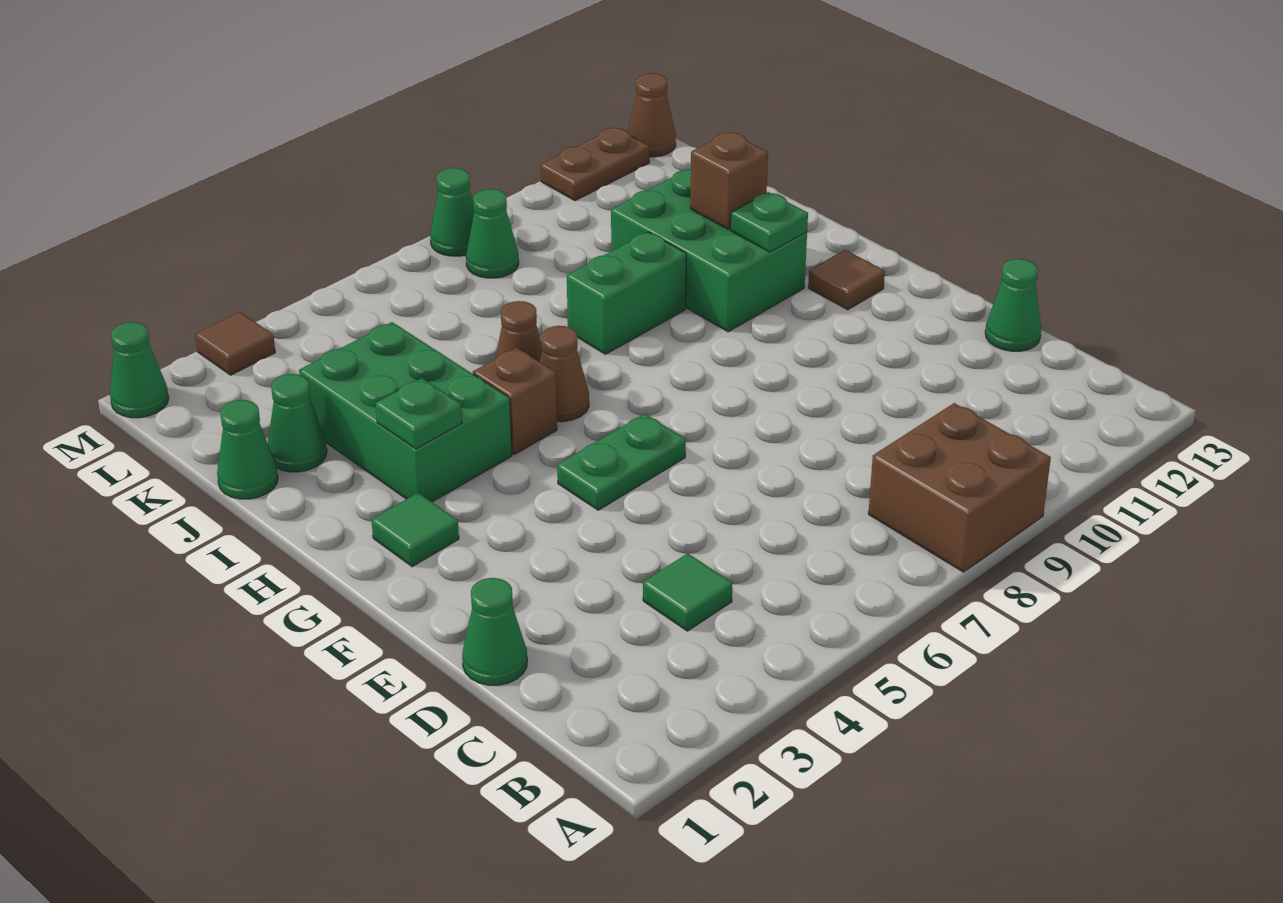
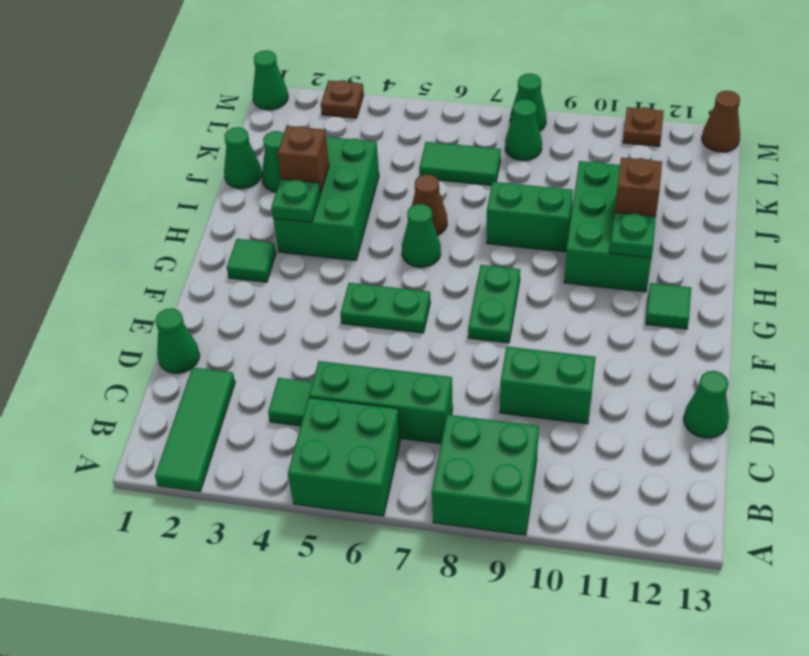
none -> green 1x3 tile [155,367,235,491]
none -> green 2x2 brick [288,398,400,516]
brown 2x2 brick [868,403,1051,572] -> green 2x2 brick [432,415,539,535]
none -> green 1x3 brick [309,361,453,444]
none -> green 1x2 brick [500,347,596,424]
none -> green 1x2 plate [468,265,520,343]
brown 1x1 tile [808,250,885,310] -> green 1x1 tile [646,283,691,329]
brown 1x1 brick [473,348,557,455] -> brown 1x1 brick moved to [277,126,329,193]
brown 1x1 cone [540,326,589,422] -> green 1x1 cone [402,204,441,267]
none -> green 1x2 tile [419,142,501,185]
brown 1x1 tile [195,312,275,375] -> brown 1x1 plate [321,80,364,118]
brown 1x2 plate [540,128,649,201] -> brown 1x1 plate [623,107,664,147]

